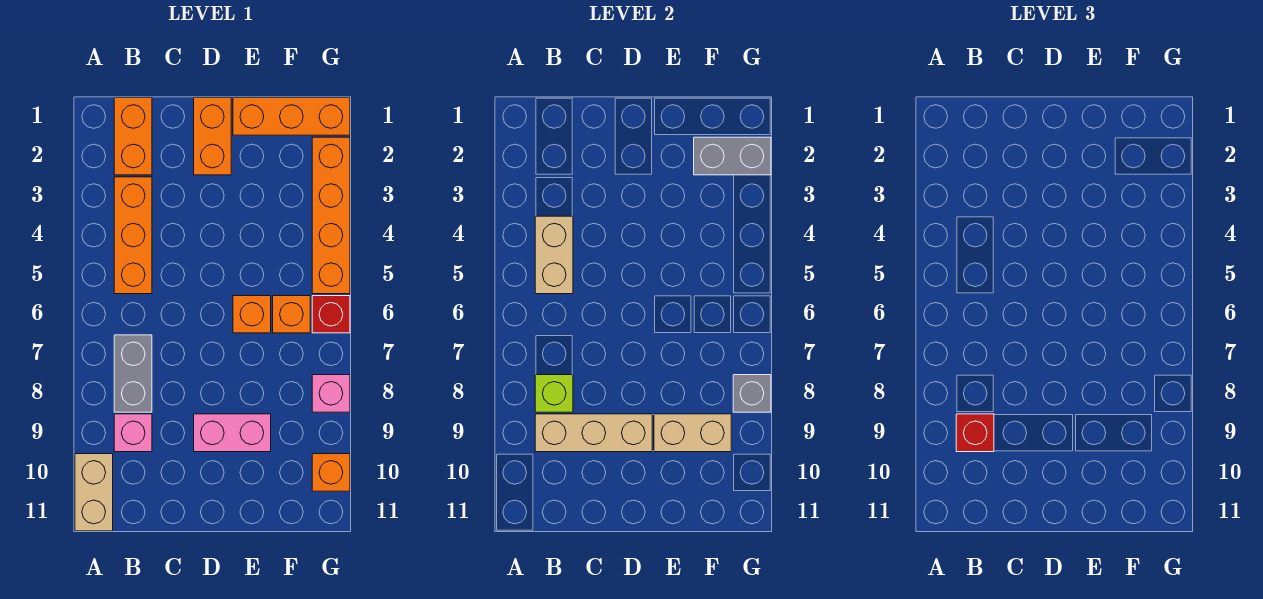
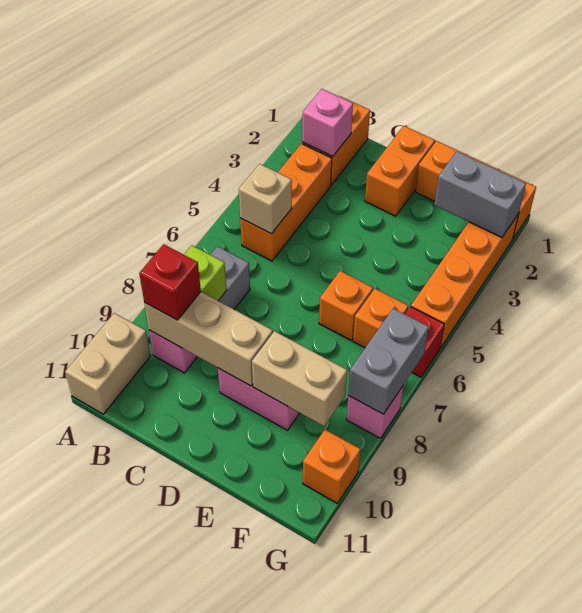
none -> pink 1x1 brick [302,89,353,156]
tan 1x2 brick [535,216,573,294] -> tan 1x1 brick [239,164,292,234]
grey 1x1 brick [733,375,771,412] -> grey 1x2 brick [348,308,429,414]

